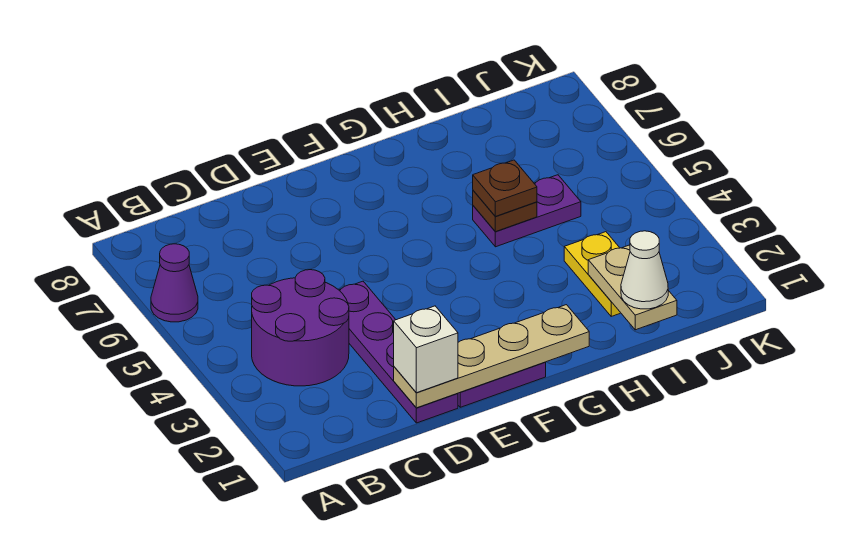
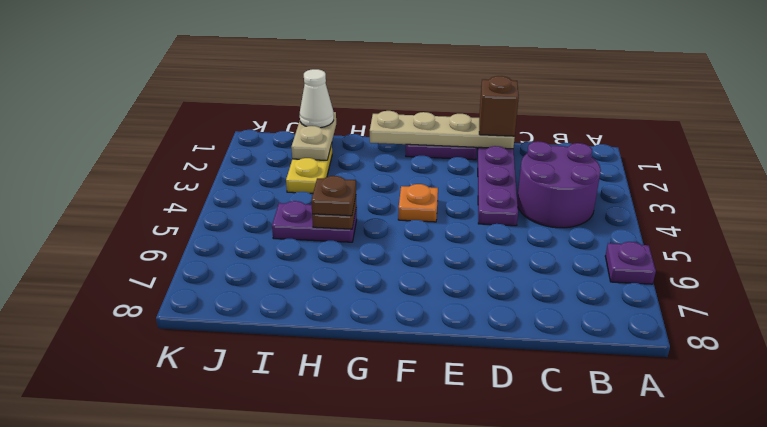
purple 1x1 cone [151,244,198,322] -> purple 1x1 plate [605,242,656,284]
white 1x1 brick [394,306,458,393] -> brown 1x1 brick [479,76,519,136]
none -> orange 1x1 plate [398,184,438,222]

